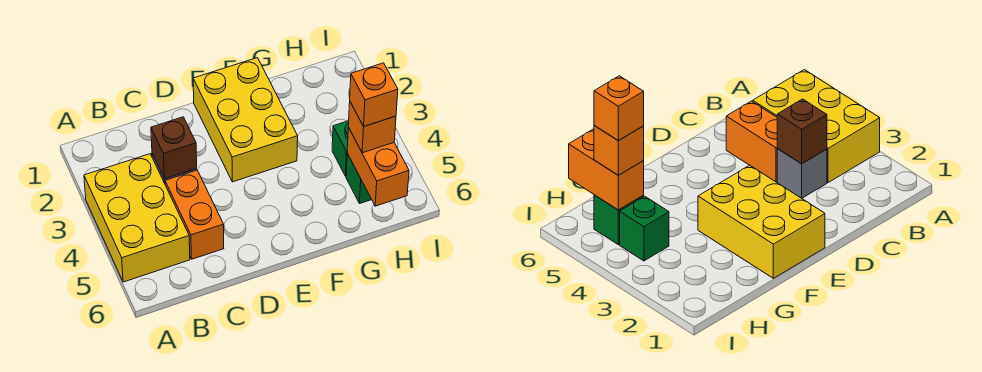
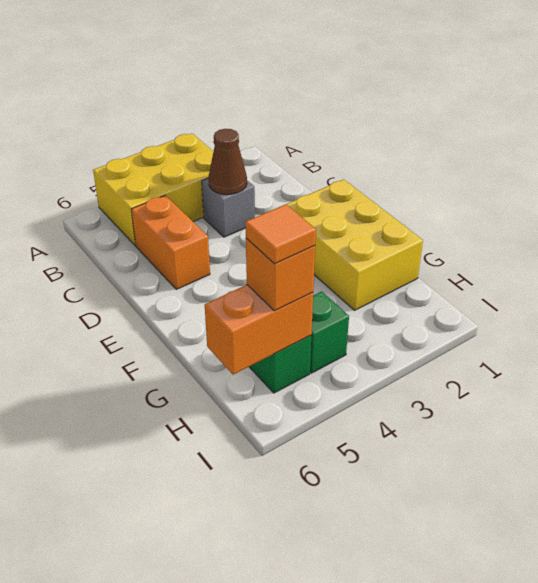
brown 1x1 brick [151,117,197,179] -> brown 1x1 cone [209,129,247,195]
orange 1x2 brick [165,170,224,259] -> orange 1x2 brick turned to [131,195,210,289]
yellow 2x3 brick [193,58,298,182] -> yellow 2x3 brick turned to [287,180,423,310]
orange 1x1 brick [350,63,398,126] -> orange 1x1 tile [245,204,316,264]

